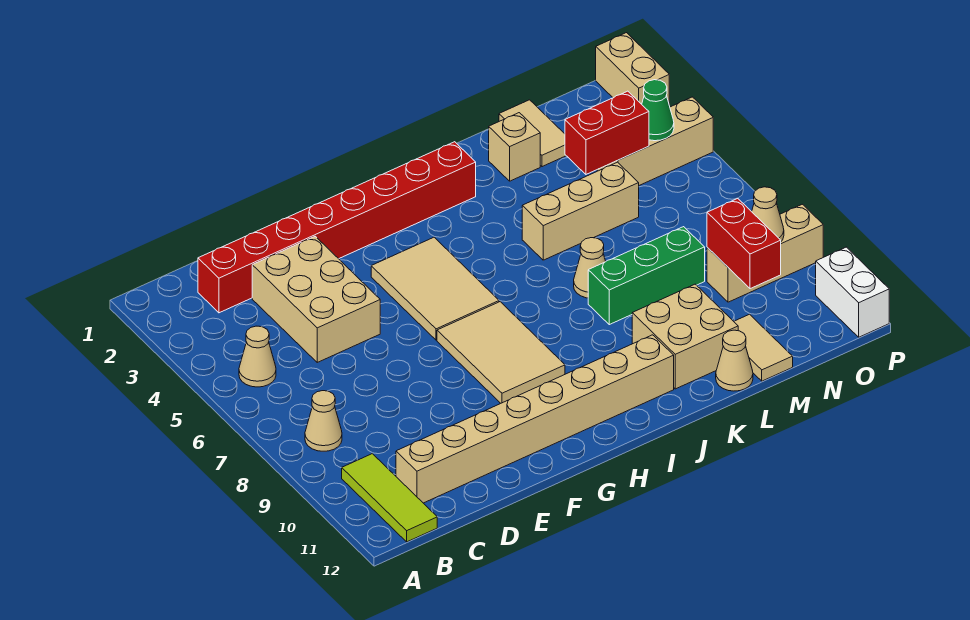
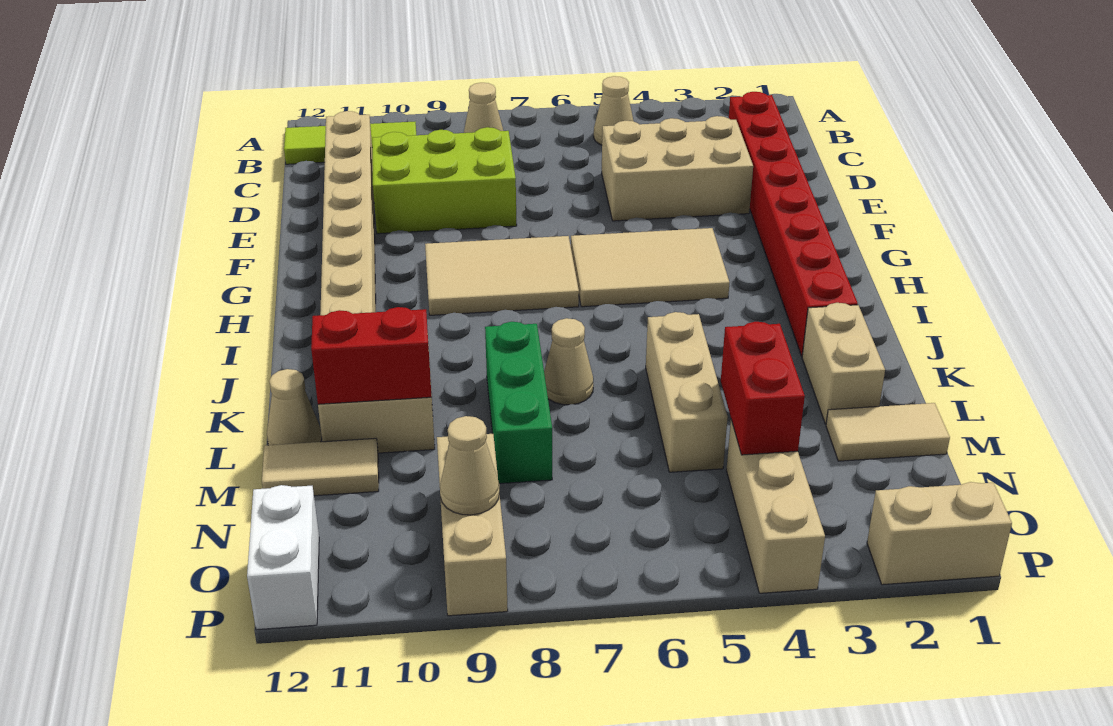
none -> lime 2x3 brick [372,127,517,234]
tan 1x1 brick [489,113,540,181] -> tan 1x2 brick [802,303,885,424]
red 1x2 brick [707,198,781,289] -> red 1x2 brick moved to [311,307,432,404]
green 1x1 cone [642,80,674,141] -> none
white 1x2 brick [816,247,889,337] -> white 1x2 brick turned to [247,485,319,630]

